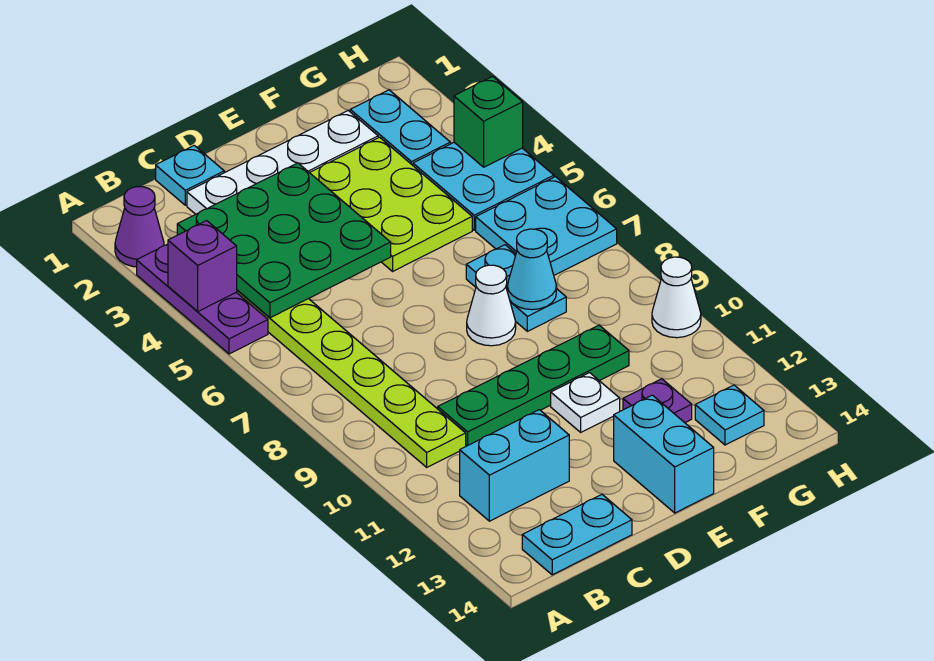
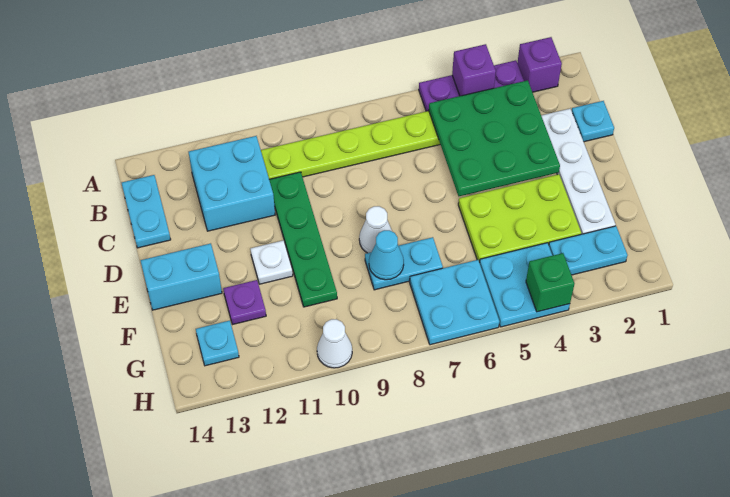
purple 1x1 cone [115,187,164,267] -> purple 1x1 brick [517,37,562,92]
cyan 1x2 brick [460,410,569,521] -> cyan 2x2 brick [189,136,275,231]

